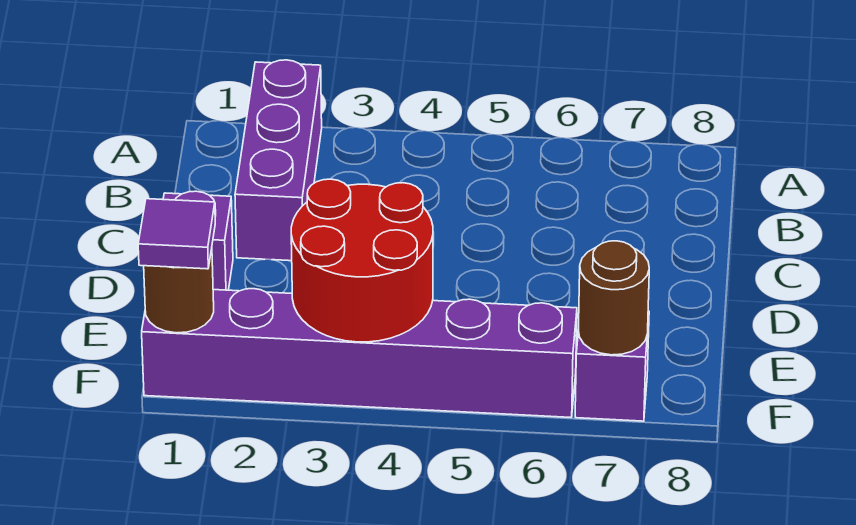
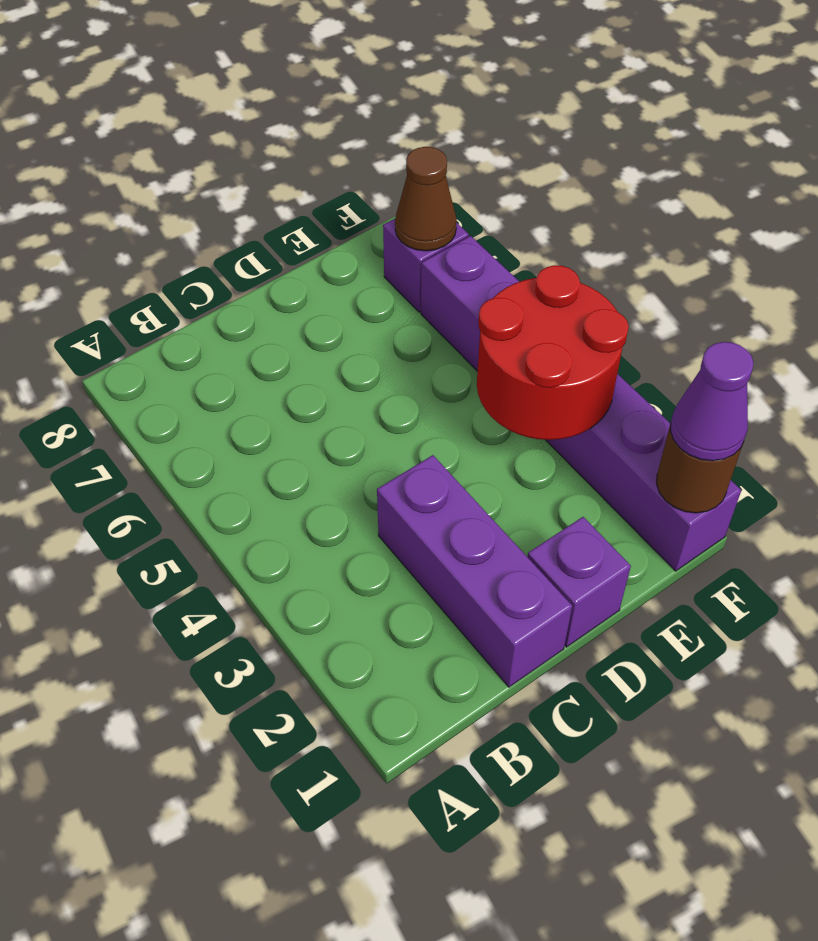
purple 1x3 brick [235,60,322,261] -> purple 1x3 brick turned to [377,455,572,687]
purple 1x1 tile [138,199,215,269] -> purple 1x1 cone [670,342,754,461]
brown 1x1 round brick [579,241,649,355] -> brown 1x1 cone [395,147,457,251]

